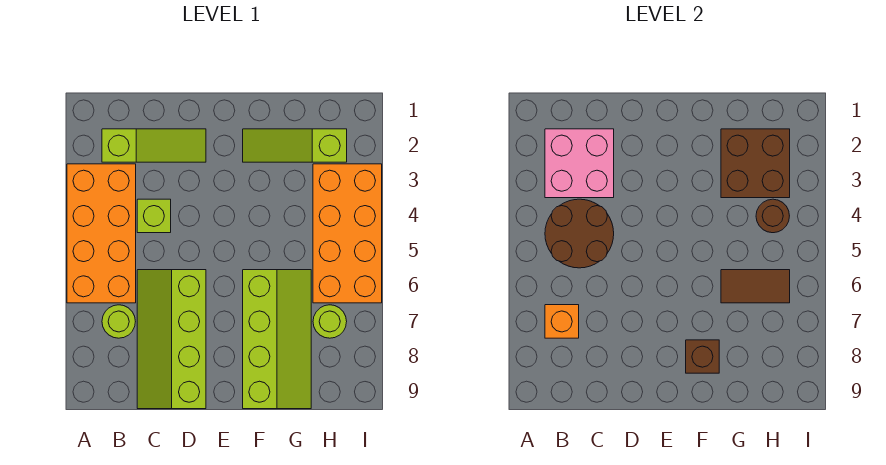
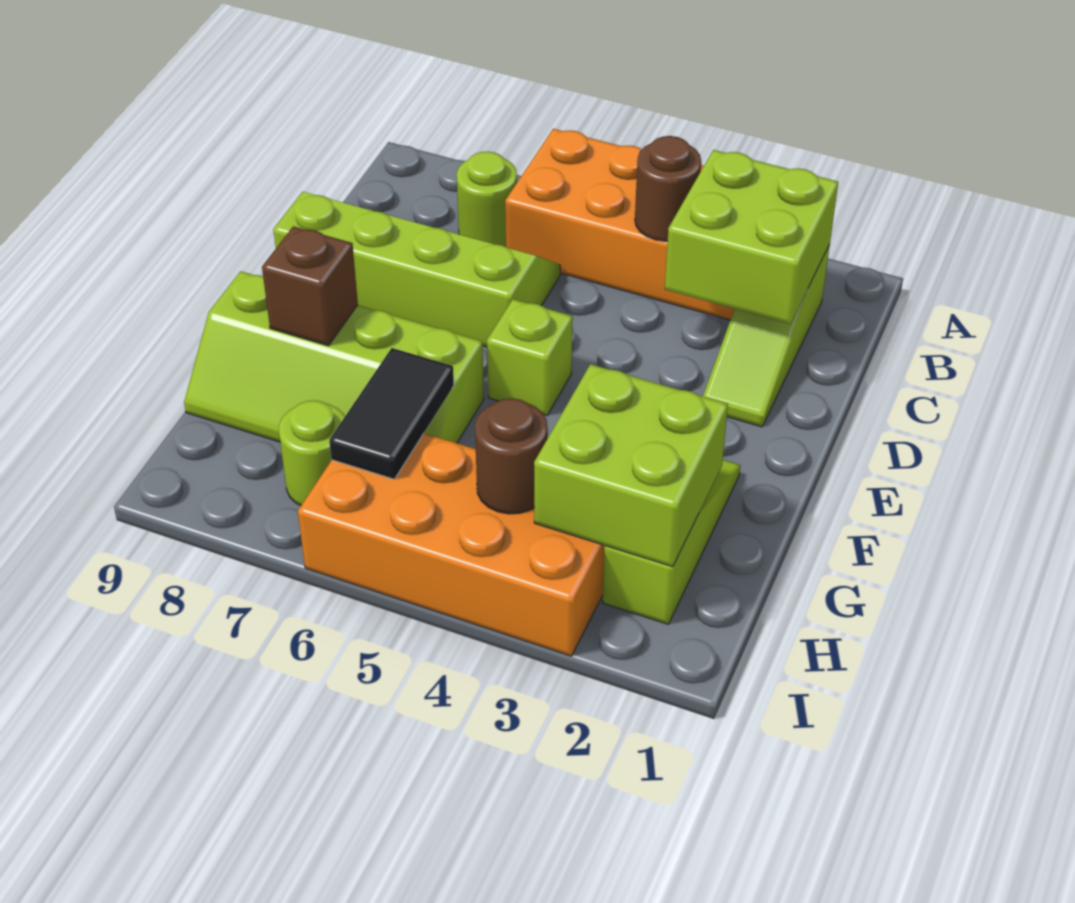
pink 2x2 brick [545,129,614,198] -> lime 2x2 brick [665,150,838,324]
brown 2x2 round brick [545,199,614,268] -> brown 1x1 round brick [635,136,701,241]
orange 1x1 brick [545,305,579,338] -> none
lime 1x1 brick [137,199,171,233] -> lime 1x1 brick moved to [487,299,573,415]
brown 2x2 brick [721,129,790,198] -> lime 2x2 brick [534,364,728,567]
brown 1x2 tile [721,270,790,303] -> black 1x2 tile [329,348,454,479]

